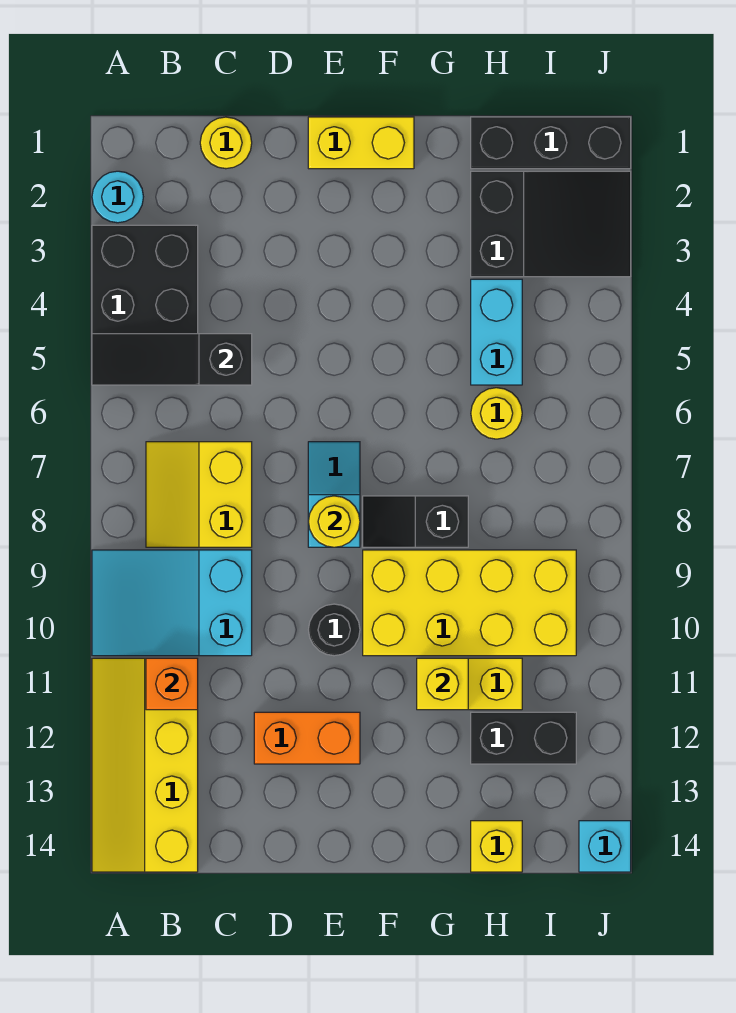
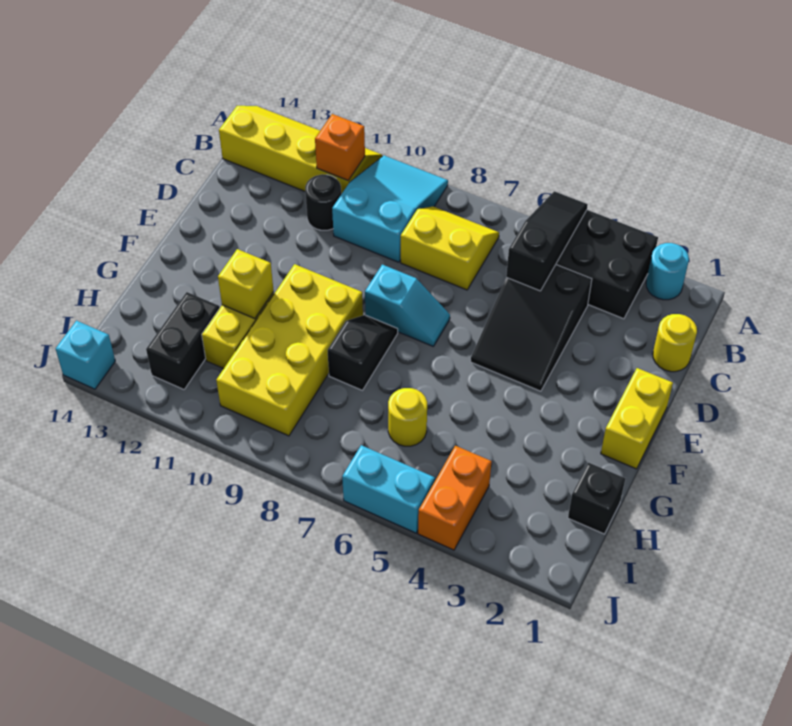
orange 1x2 brick [254,712,360,764] -> orange 1x2 brick moved to [418,446,491,550]
yellow 1x1 round brick [308,496,360,547] -> none
black 1x1 round brick [309,604,360,656] -> black 1x1 round brick moved to [305,174,341,230]
black 1x3 brick [471,117,631,169] -> black 1x1 brick [568,462,625,534]
black 2x3 slope [471,171,631,277] -> black 2x3 slope moved to [471,265,592,391]
cyan 1x2 brick [471,279,522,385] -> cyan 1x2 brick moved to [342,445,435,533]
yellow 1x1 brick [471,821,522,872] -> none

